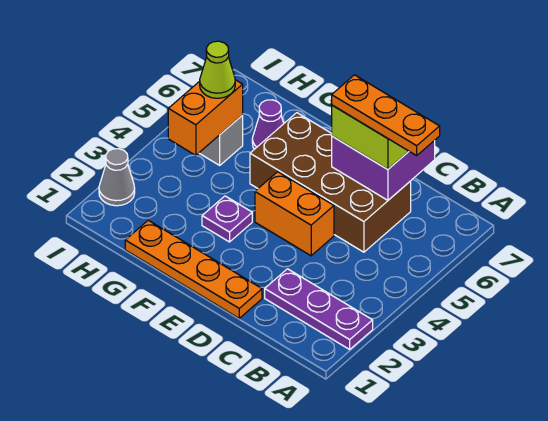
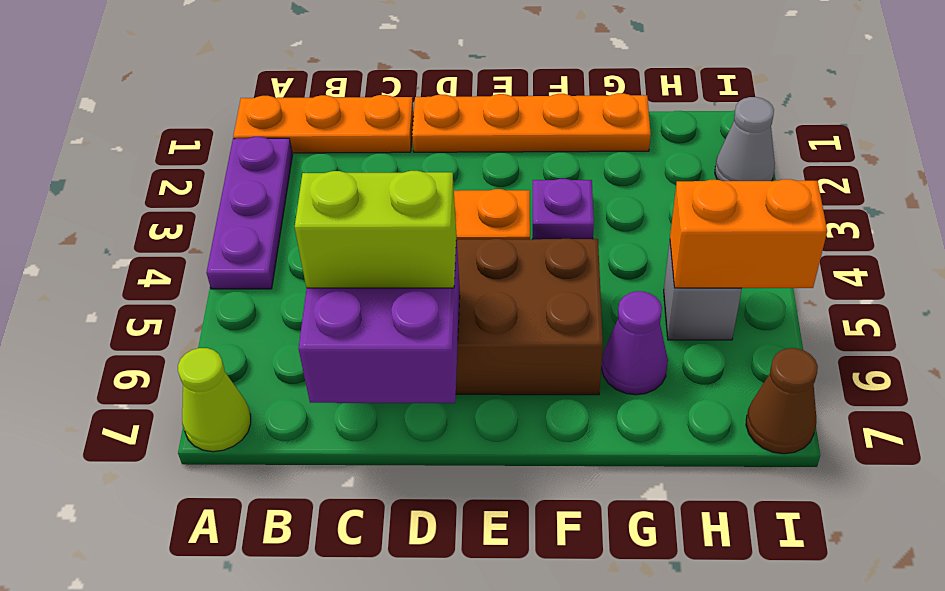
purple 1x3 plate [265,269,373,349] -> purple 1x3 plate turned to [207,137,292,289]
orange 1x3 plate [332,75,440,156] -> orange 1x3 plate moved to [233,95,414,153]
orange 1x2 brick [168,80,243,155] -> orange 1x2 brick turned to [670,179,827,288]
lime 1x1 cone [200,41,235,98] -> lime 1x1 cone moved to [178,348,251,452]
none -> brown 1x1 cone [746,348,818,454]

